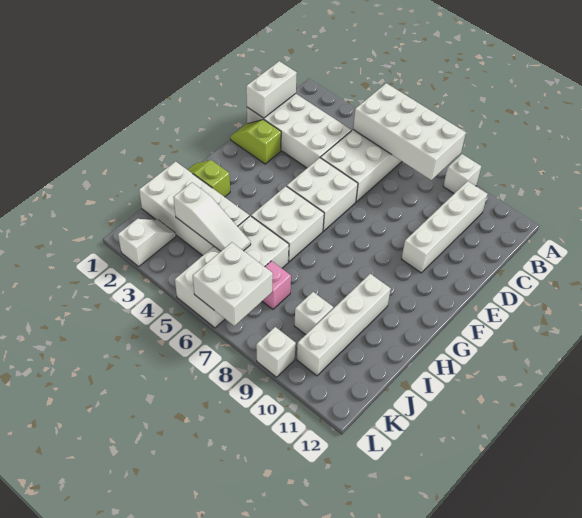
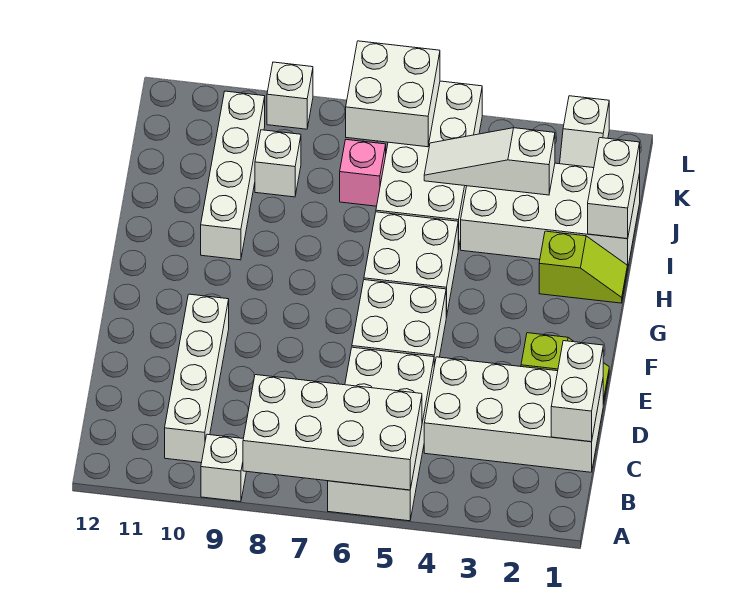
none -> white 1x2 brick [588,138,640,239]

